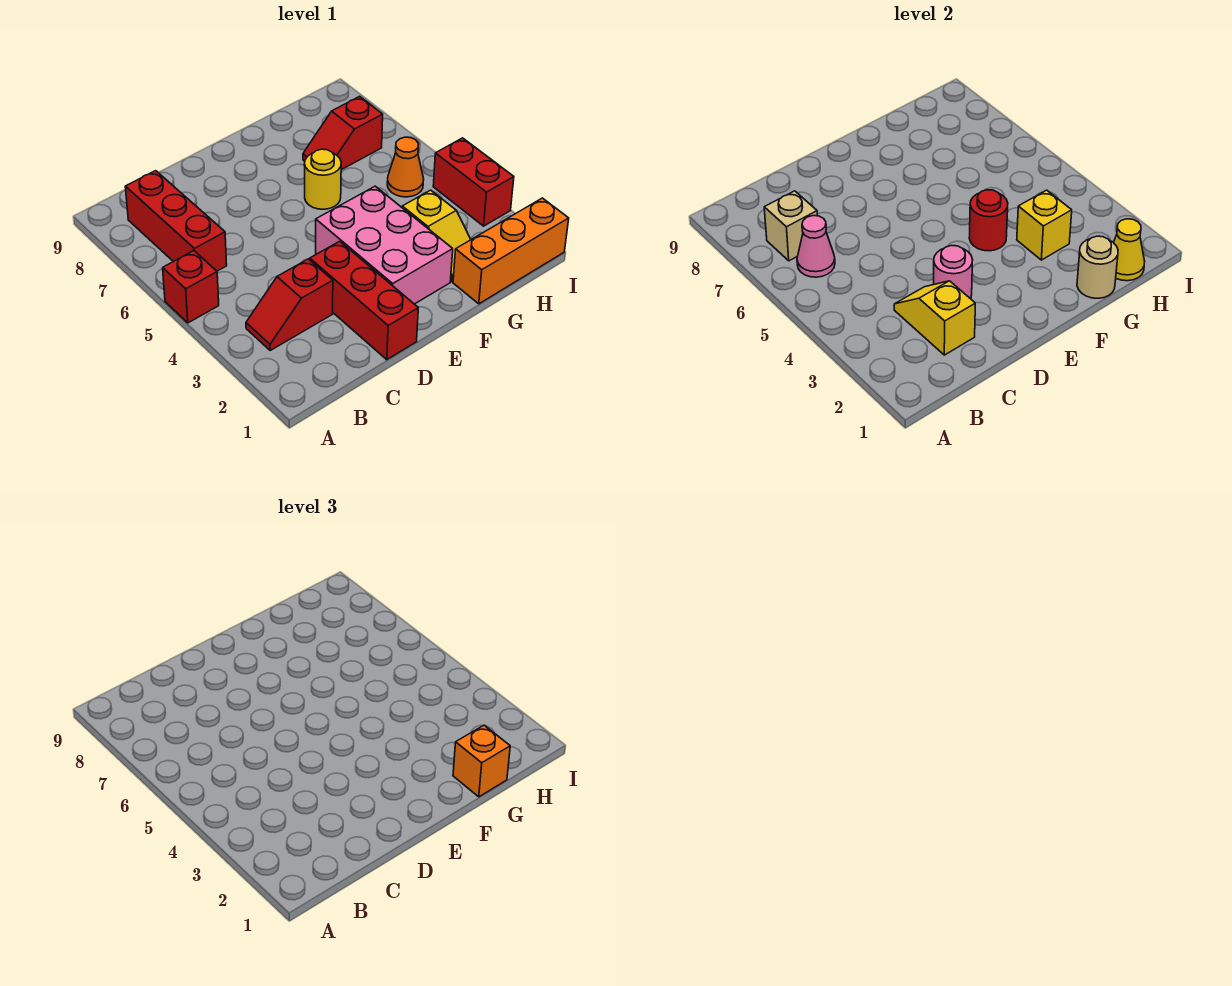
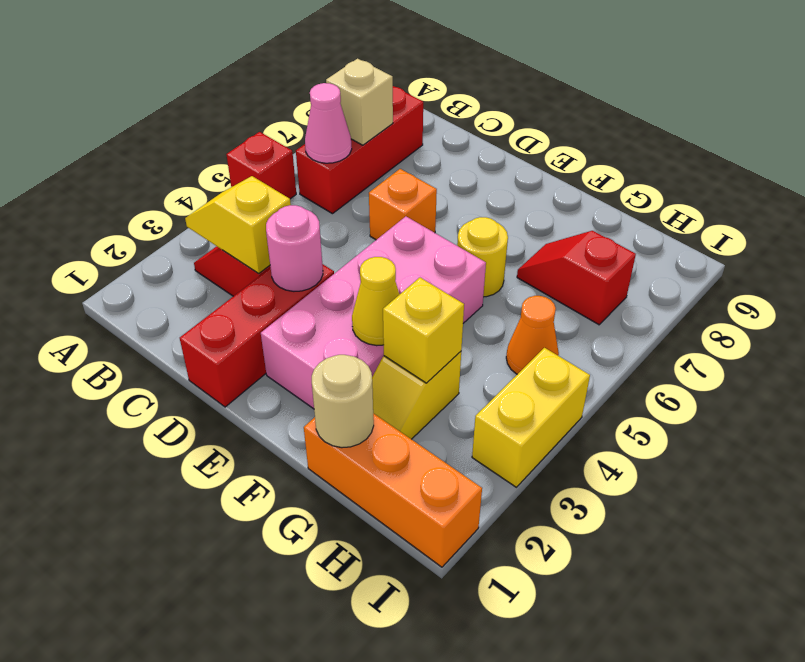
yellow 1x2 slope [894,281,975,355] -> yellow 1x2 slope turned to [185,176,291,274]
pink 2x3 brick [316,186,453,304] -> pink 2x4 brick [261,216,486,409]
red 1x1 round brick [969,190,1008,251] -> none
orange 1x1 brick [453,725,510,797] -> orange 1x1 brick moved to [369,169,437,240]
yellow 1x1 cone [1113,219,1145,281] -> yellow 1x1 cone moved to [352,257,400,346]
red 1x2 brick [433,138,514,226] -> yellow 1x2 brick [472,348,590,487]

